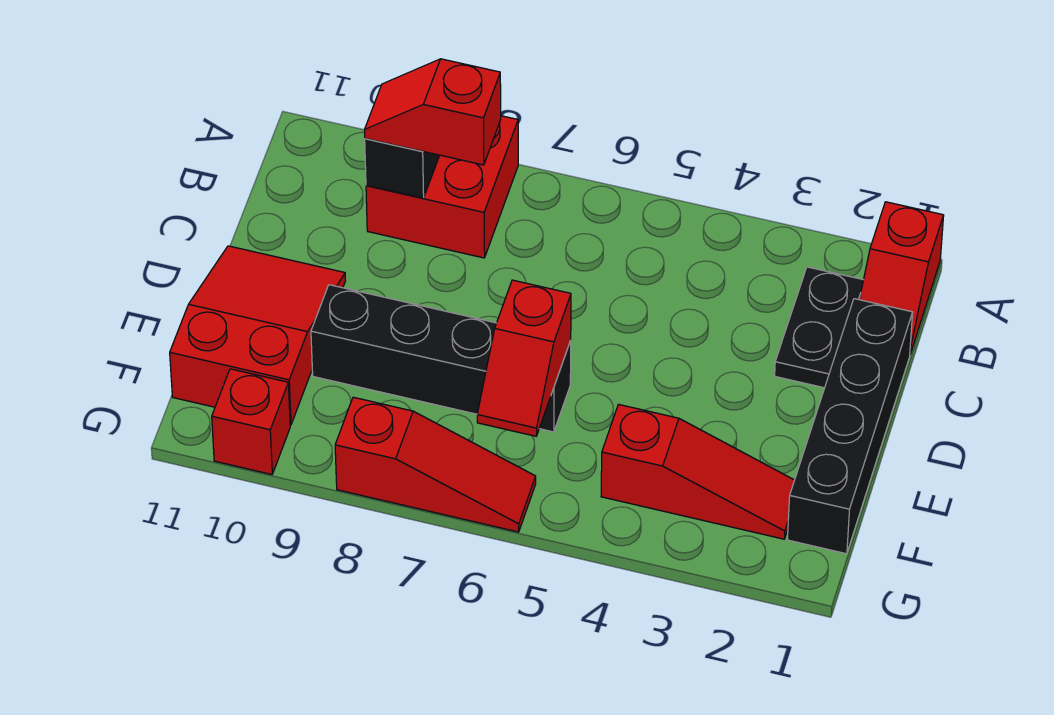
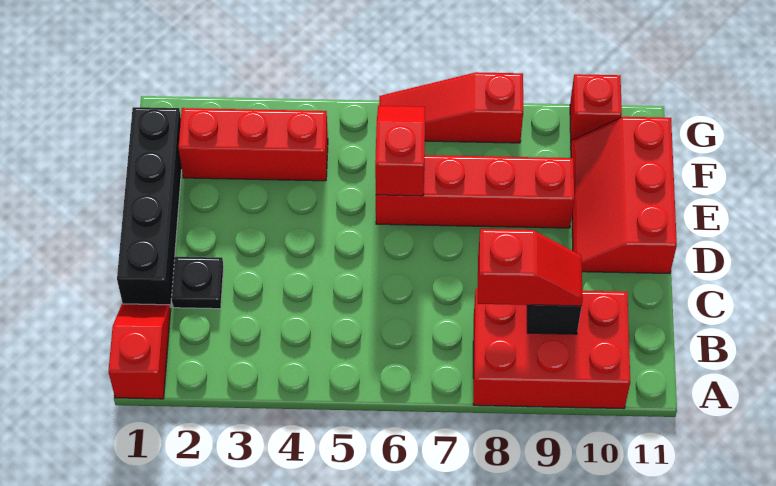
red 2x2 brick [366,116,518,258] -> red 2x3 brick [473,289,630,409]
black 1x2 plate [775,267,863,388] -> black 1x1 plate [172,257,224,309]
red 2x3 slope [170,246,345,425] -> red 2x3 slope turned to [571,117,677,274]
black 1x4 brick [311,285,571,432] -> red 1x4 brick [376,155,574,228]
red 1x3 slope [601,404,794,539] -> red 1x3 brick [179,108,328,181]

